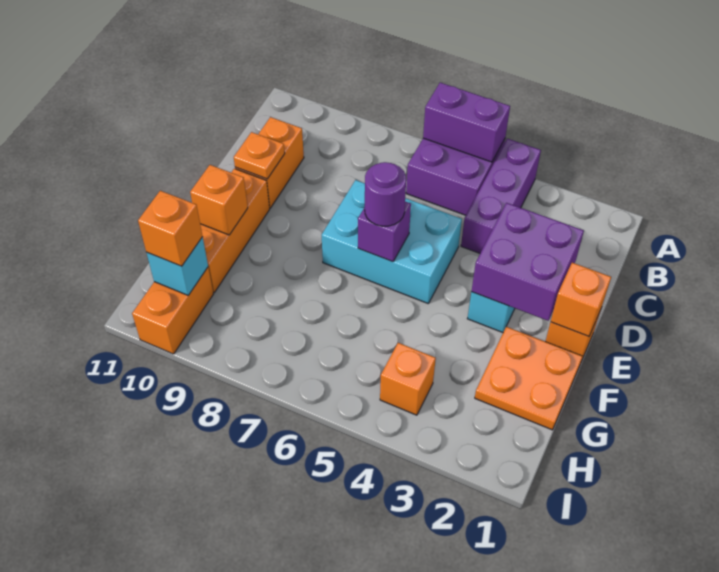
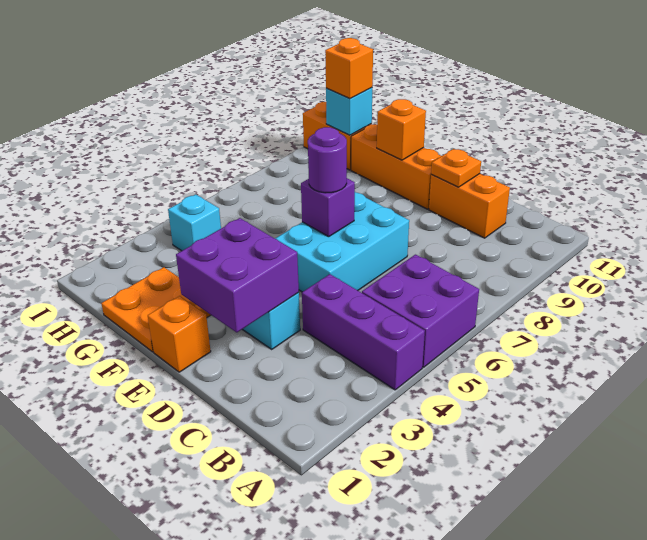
purple 1x2 brick [423,83,510,162] -> none
orange 1x1 brick [551,263,611,336] -> none
orange 1x1 brick [380,343,436,415] -> cyan 1x1 brick [168,194,221,251]

